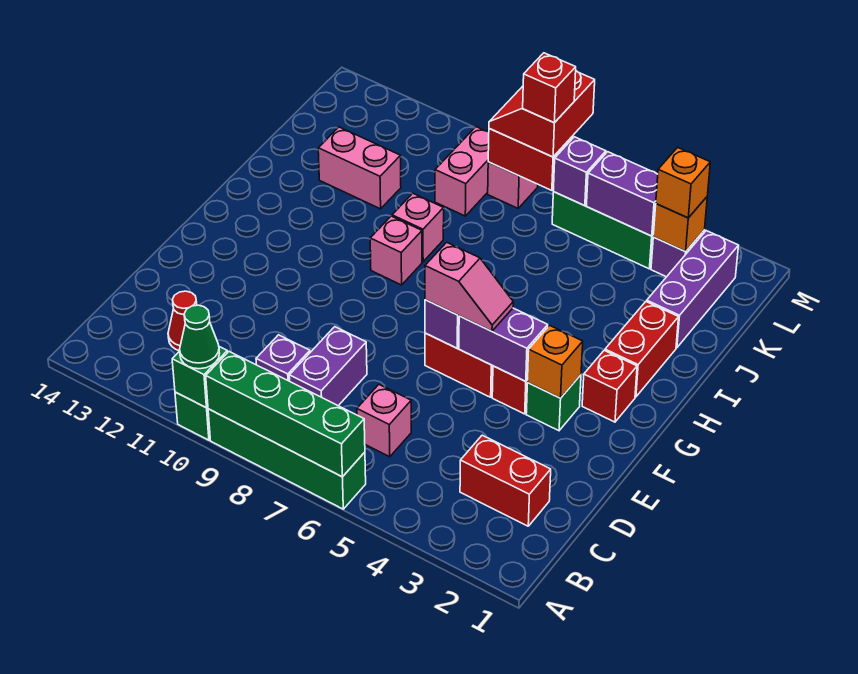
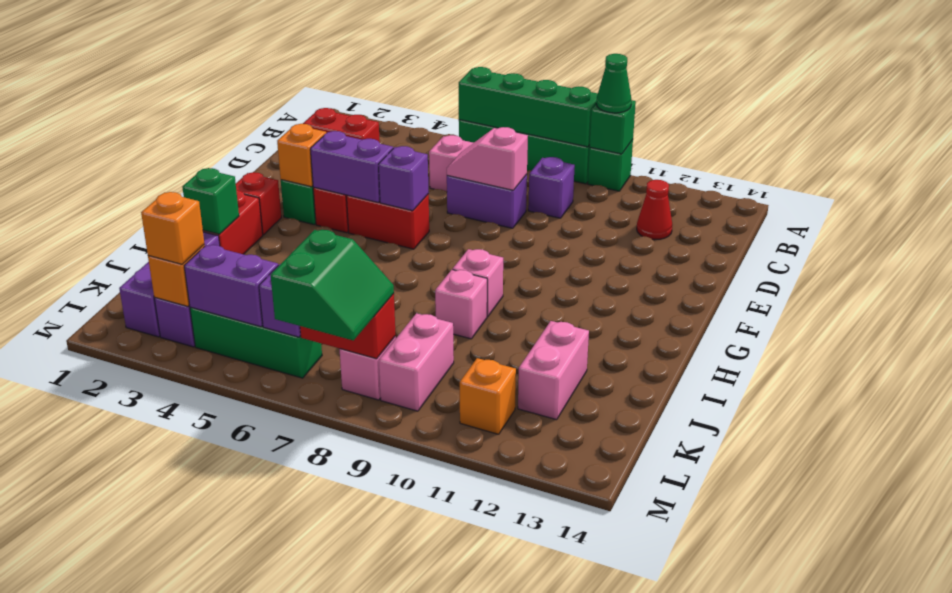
purple 1x2 brick [289,327,367,406] -> purple 1x2 brick turned to [447,174,527,228]
pink 1x2 slope [425,242,513,331] -> pink 1x2 slope moved to [447,127,528,190]
none -> green 1x1 brick [182,168,239,234]
pink 1x2 brick [318,127,401,209] -> pink 1x2 brick turned to [518,321,589,420]
red 2x2 slope [489,71,595,157] -> green 2x2 slope [271,230,394,341]
red 1x1 brick [523,53,576,123] -> none
none -> orange 1x1 brick [460,358,516,434]

